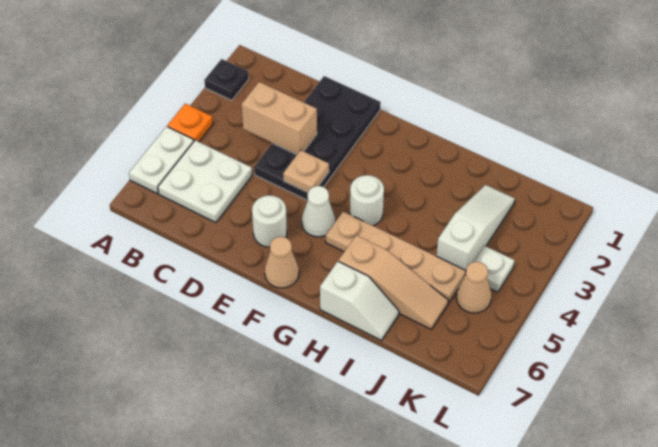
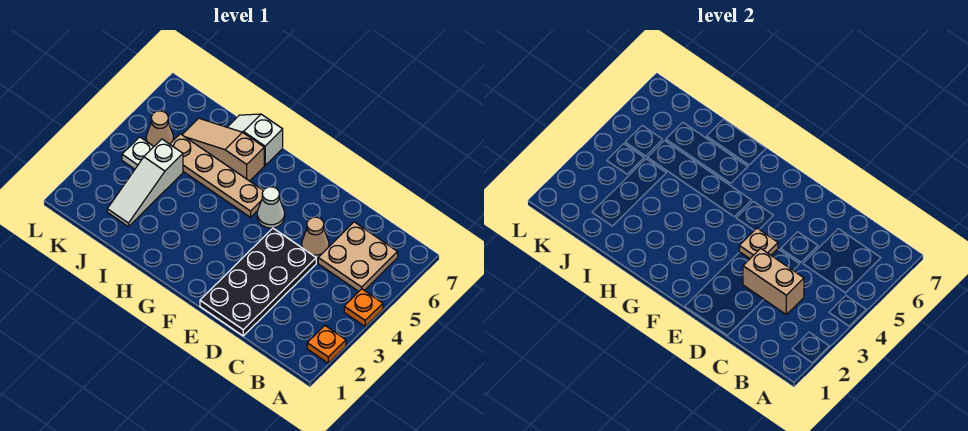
black 1x1 plate [204,59,249,100] -> orange 1x1 plate [307,326,346,363]
white 1x2 plate [129,127,194,194] -> none
white 2x2 plate [158,140,252,223] -> tan 2x2 plate [318,222,398,291]
white 1x1 round brick [252,195,287,247] -> none
tan 1x1 cone [265,237,299,288] -> tan 1x1 cone moved to [302,217,329,258]
white 1x1 round brick [350,175,384,226] -> none

